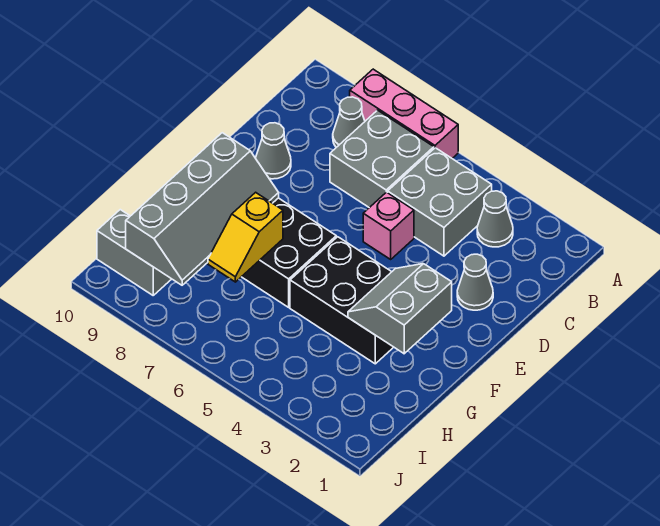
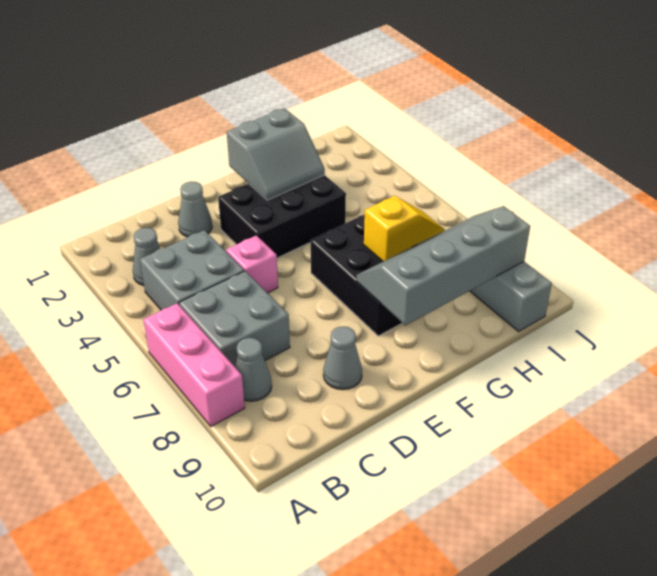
black 2x3 brick [290,237,394,364] -> black 2x3 brick turned to [218,175,346,258]

